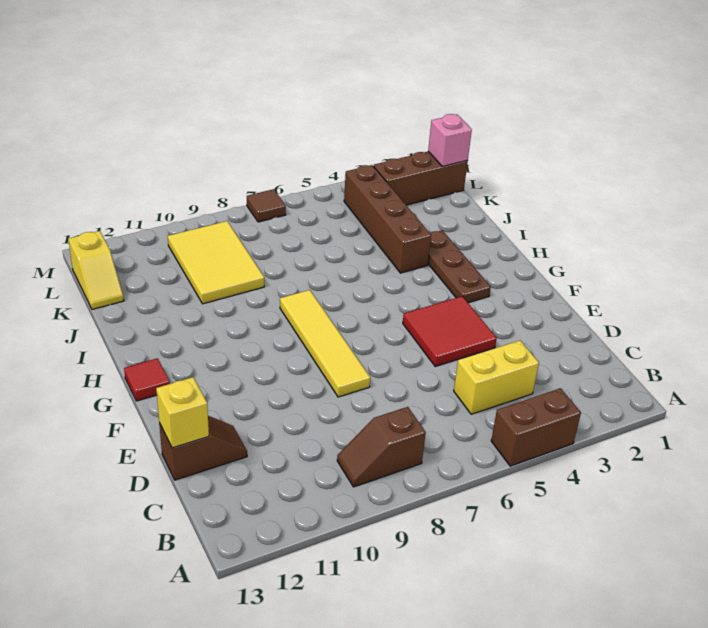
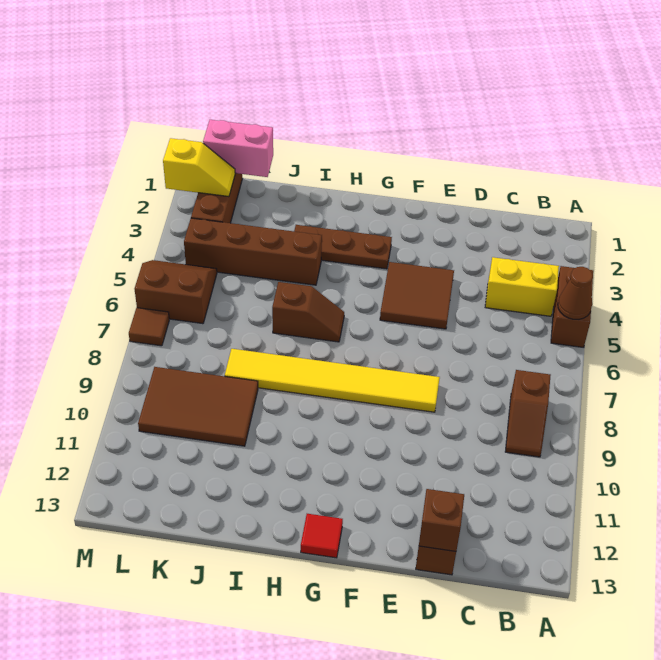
none -> brown 1x1 cone [558,267,593,319]
yellow 1x2 brick [454,341,539,414] -> yellow 1x2 brick turned to [485,257,559,316]
yellow 1x1 brick [156,377,209,448] -> brown 1x1 brick [419,489,464,551]
red 2x2 tile [403,296,497,367] -> brown 2x2 tile [380,262,454,329]
yellow 1x4 tile [280,290,370,397] -> yellow 1x6 tile [225,349,440,412]
none -> brown 1x2 slope [272,282,344,342]
yellow 2x3 tile [168,221,264,304] -> brown 2x3 tile [138,367,258,446]
yellow 1x2 slope [68,231,124,309] -> yellow 1x2 slope moved to [163,138,235,197]
pink 1x1 brick [428,114,472,166] -> pink 1x2 brick [203,120,273,177]
none -> brown 2x2 slope [135,260,217,324]

